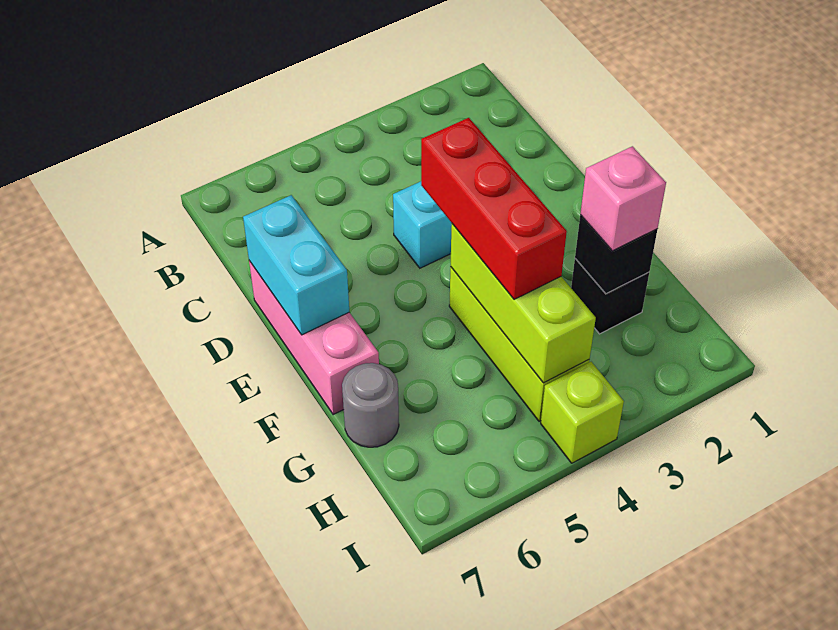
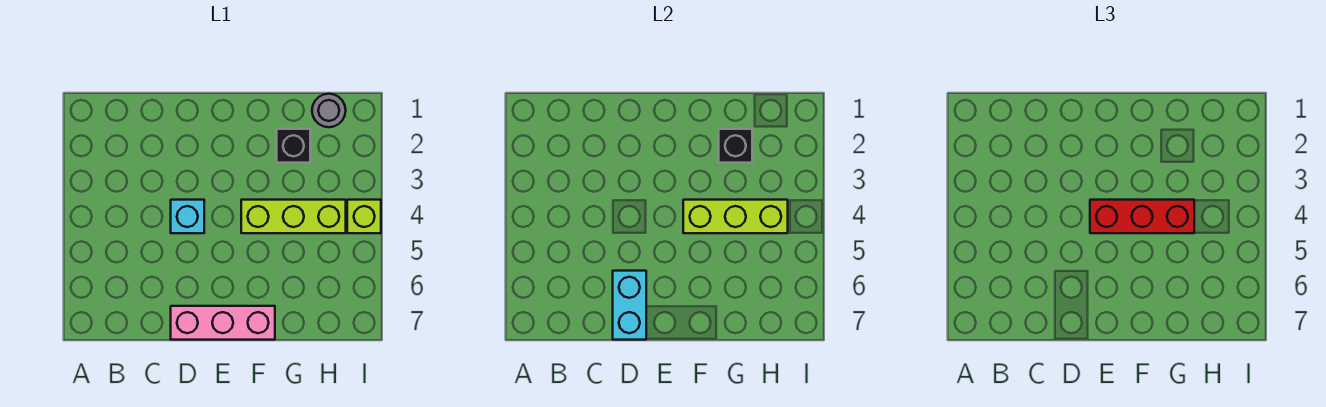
cyan 1x2 brick [243,195,349,335] -> cyan 1x2 brick turned to [613,271,646,340]
pink 1x1 brick [580,146,666,251] -> none
grey 1x1 round brick [342,363,399,447] -> grey 1x1 round brick moved to [312,94,346,127]

